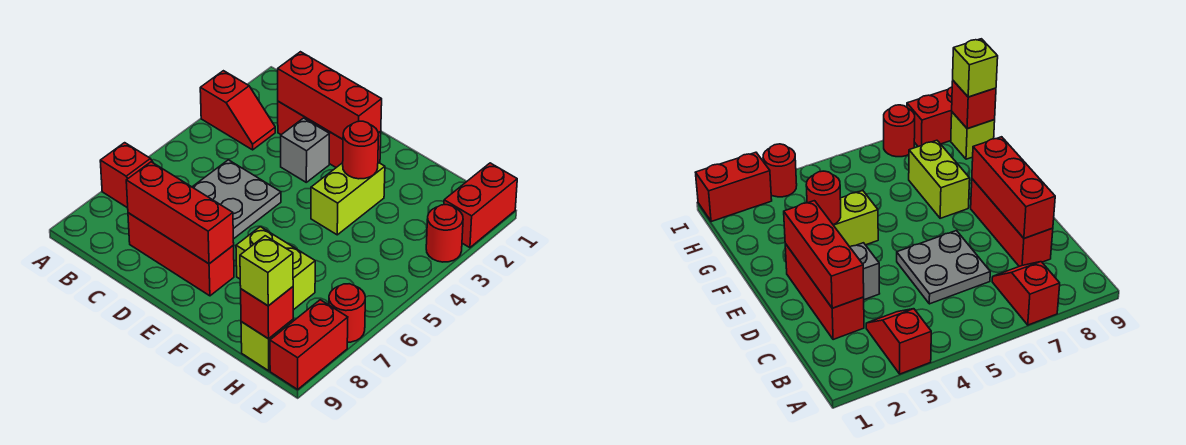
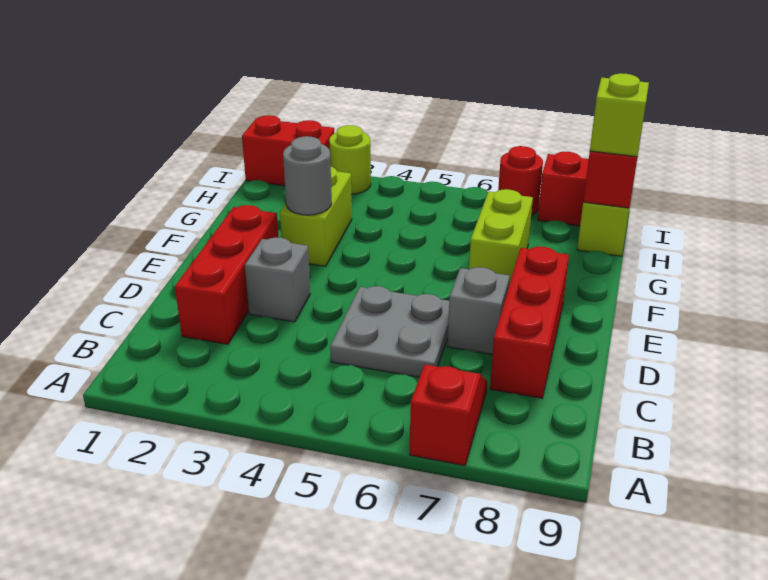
red 1x2 slope [200,71,275,150] -> none
red 1x3 brick [278,52,382,139] -> none
red 1x3 brick [126,162,234,264] -> none
none -> grey 1x1 brick [447,267,509,355]
lime 1x2 brick [311,162,385,235] -> lime 1x2 brick turned to [280,167,352,266]
red 1x1 round brick [343,121,378,179] -> grey 1x1 round brick [283,136,332,215]
red 1x1 round brick [426,205,463,262] -> lime 1x1 round brick [329,125,371,194]

